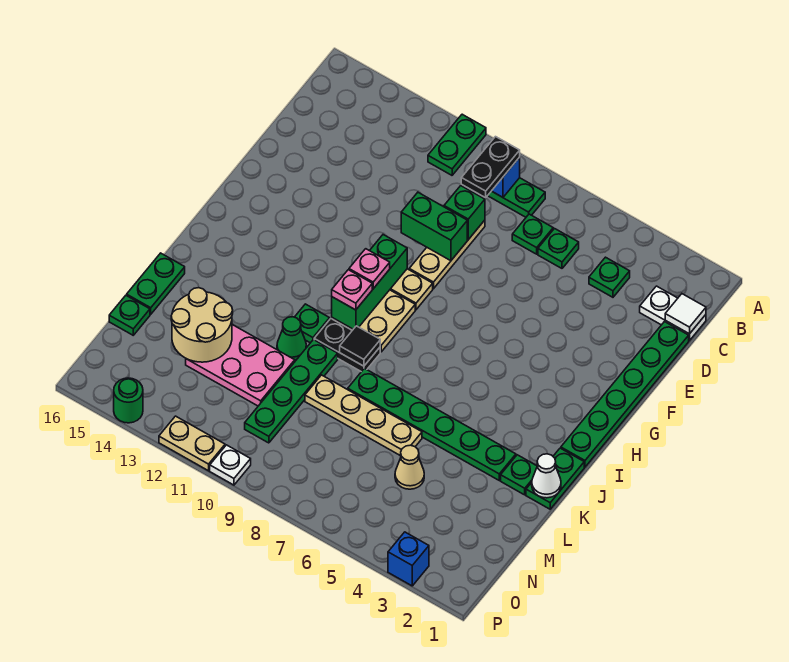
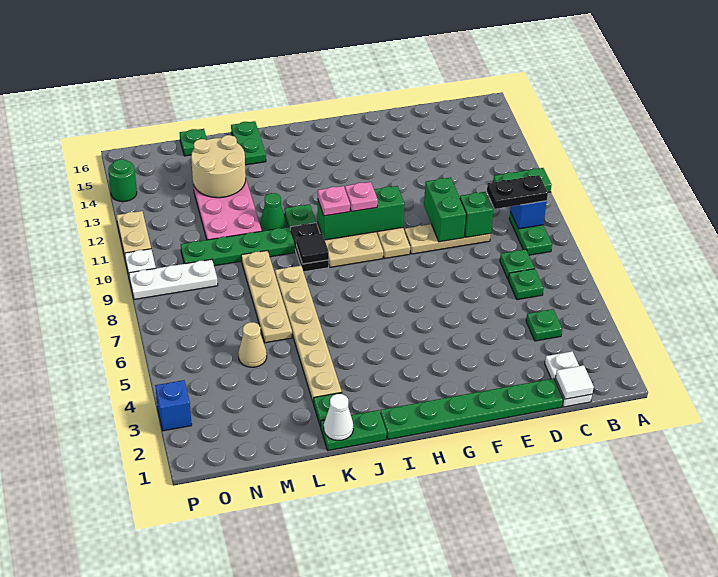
green 1x6 plate [348,368,516,480] -> tan 1x6 plate [275,266,342,404]
green 1x2 plate [127,253,185,314] -> green 1x2 plate turned to [231,121,266,165]
none -> white 1x3 plate [129,259,218,300]

